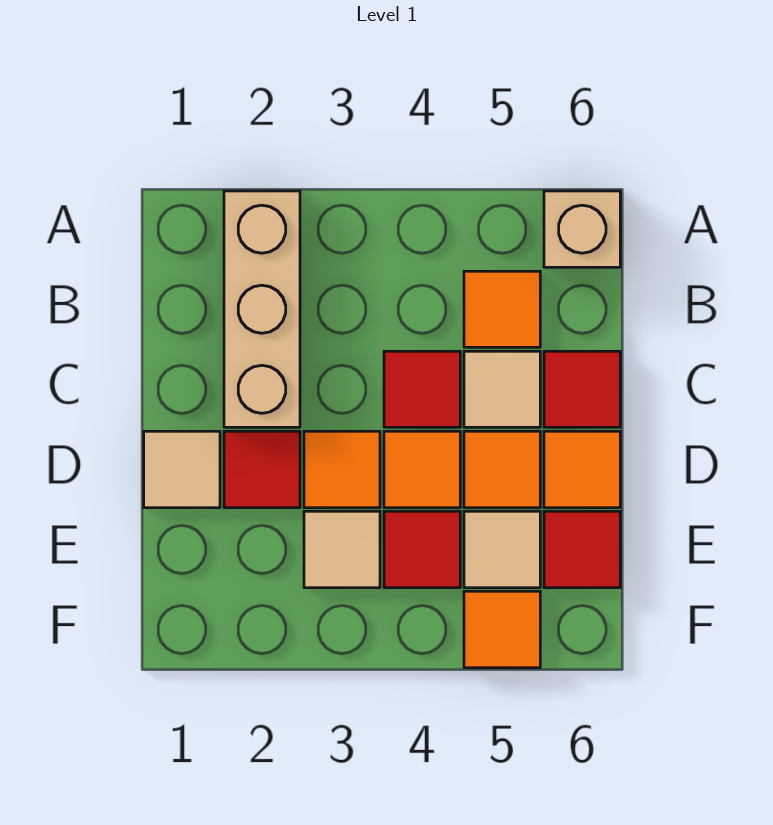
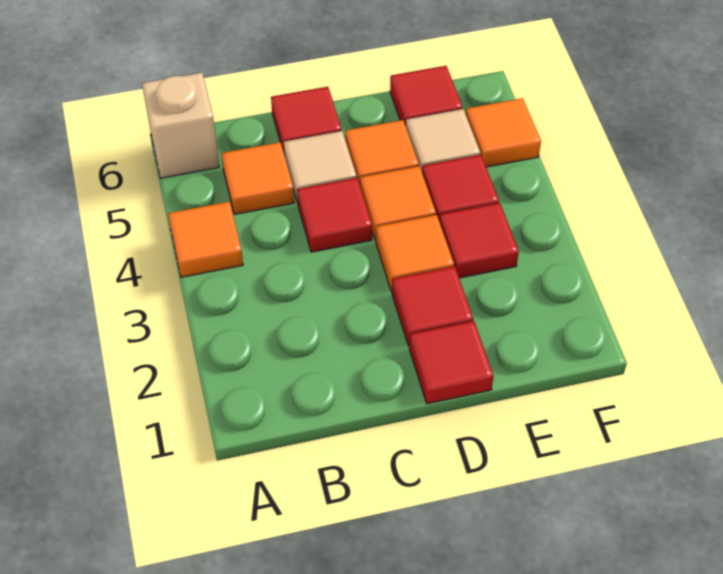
tan 1x3 brick [224,191,300,427] -> none
tan 1x1 tile [144,431,220,508] -> red 1x1 tile [409,321,494,404]
orange 1x1 tile [544,431,620,508] -> orange 1x1 tile moved to [168,202,243,277]
tan 1x1 tile [304,511,380,588] -> red 1x1 tile [439,203,519,278]

